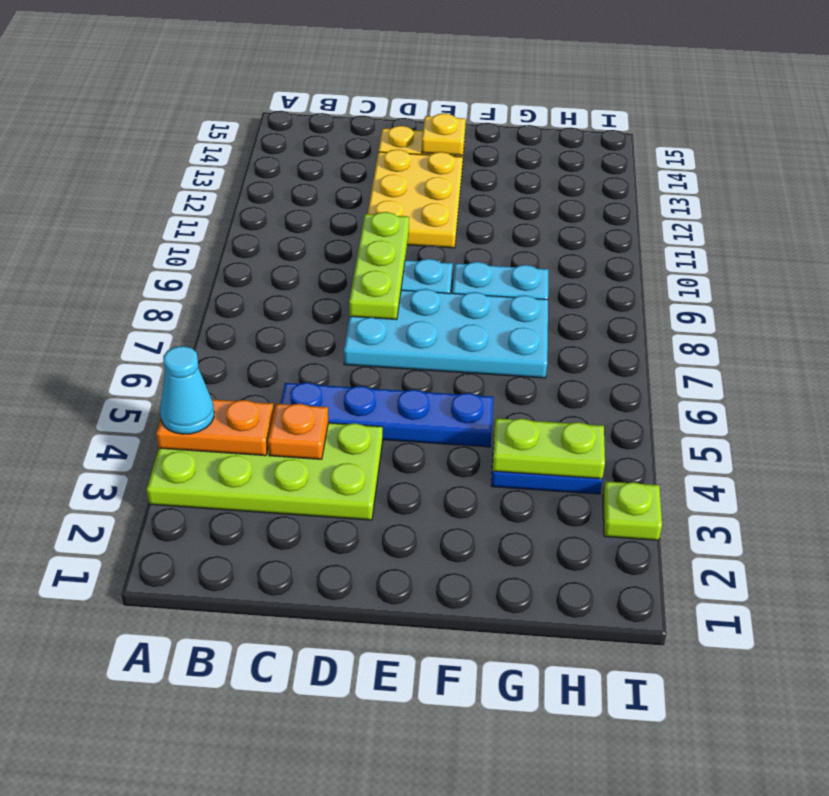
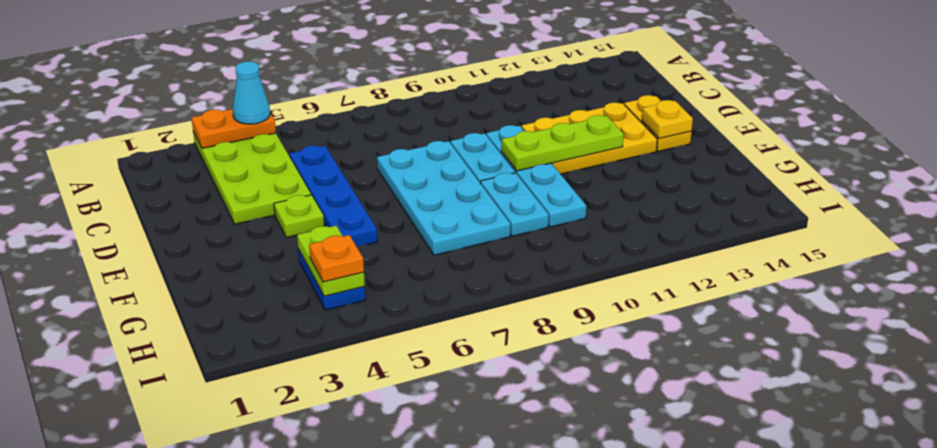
orange 1x2 plate [156,399,274,456] -> orange 1x2 plate turned to [192,109,276,148]
orange 1x1 plate [268,404,328,459] -> orange 1x1 plate moved to [309,235,364,282]
lime 1x3 plate [349,212,409,320] -> lime 1x3 plate moved to [502,115,624,171]
none -> cyan 1x4 plate [486,125,586,227]
lime 1x1 plate [603,481,662,540] -> lime 1x1 plate moved to [274,195,324,238]

